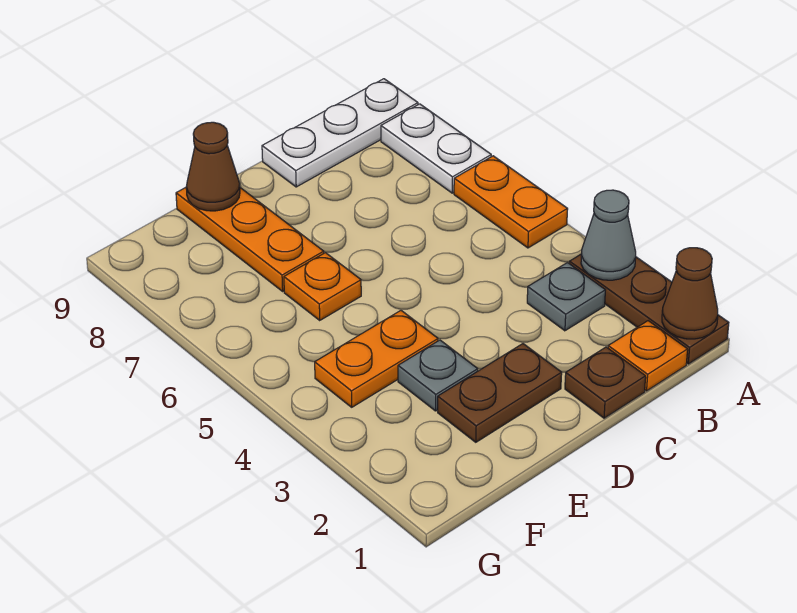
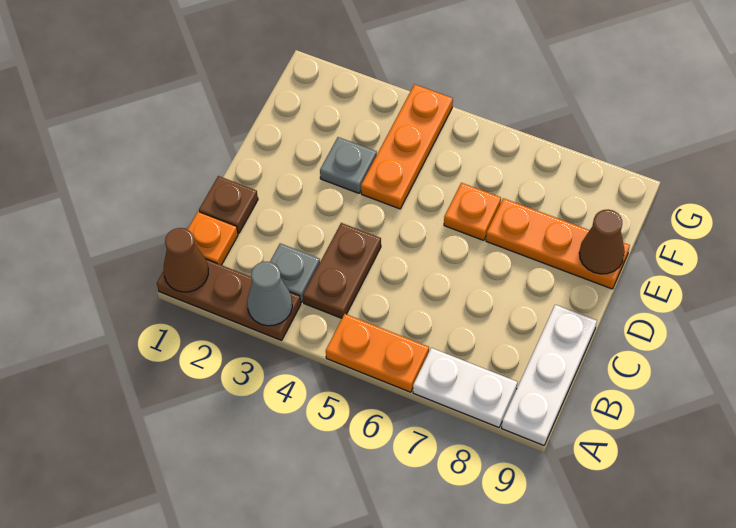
brown 1x2 plate [438,344,562,442] -> brown 1x2 plate moved to [303,223,381,318]
orange 1x2 plate [315,311,438,407] -> orange 1x3 plate [361,84,453,209]

